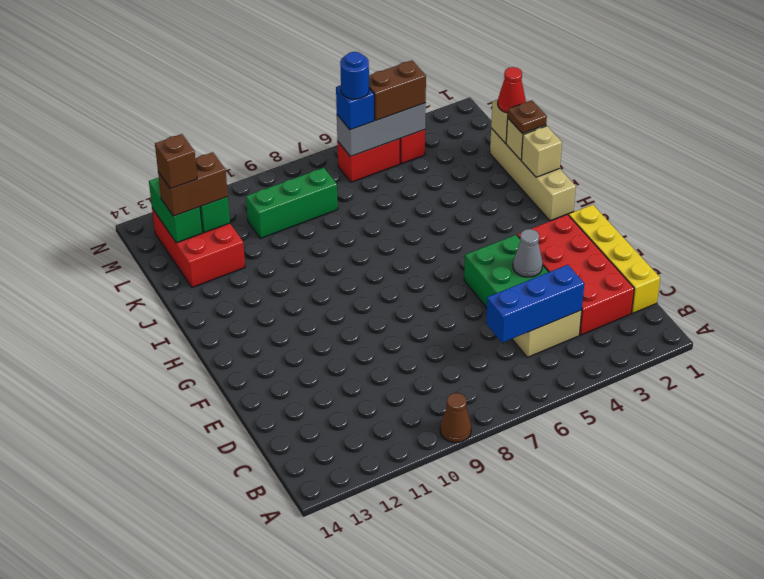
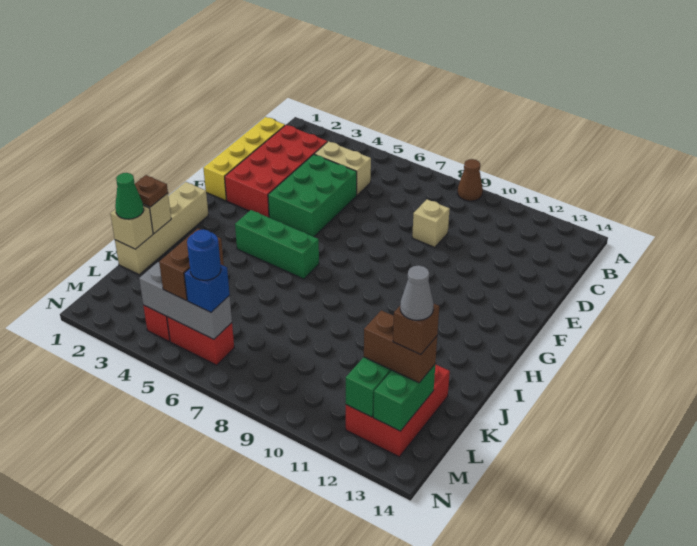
blue 1x3 brick [486,265,584,343] -> none
grey 1x1 cone [513,229,543,277] -> grey 1x1 cone moved to [400,265,434,320]
tan 1x1 brick [521,126,562,177] -> tan 1x1 brick moved to [412,199,450,247]
red 1x1 cone [498,67,526,113] -> green 1x1 cone [115,173,144,219]
green 1x3 brick [246,168,338,238] -> green 1x3 brick moved to [235,210,319,279]
brown 1x2 brick [369,60,426,120] -> brown 1x2 brick turned to [159,228,224,300]

